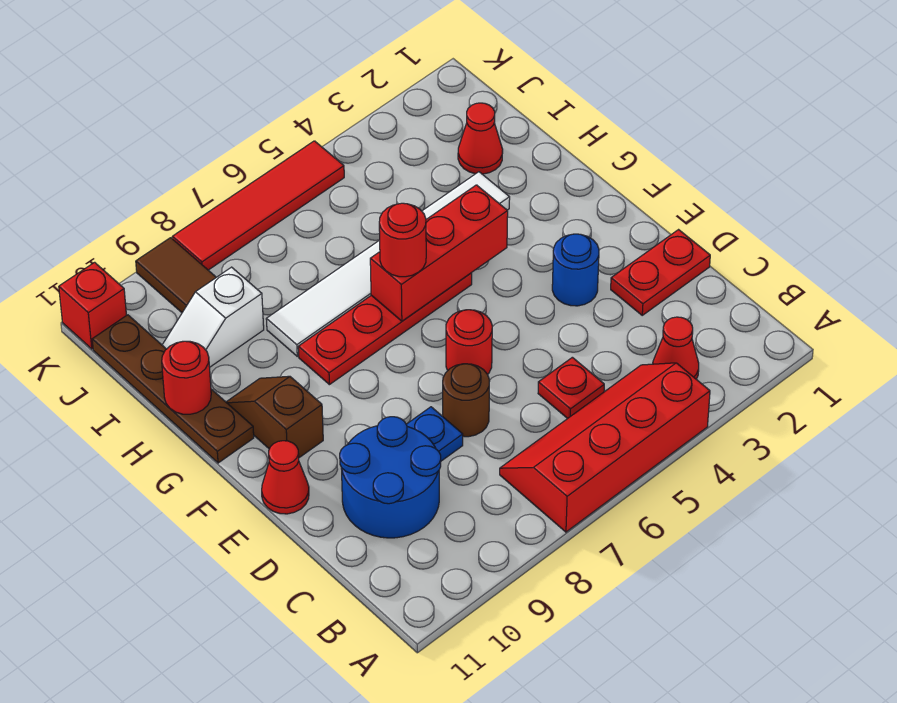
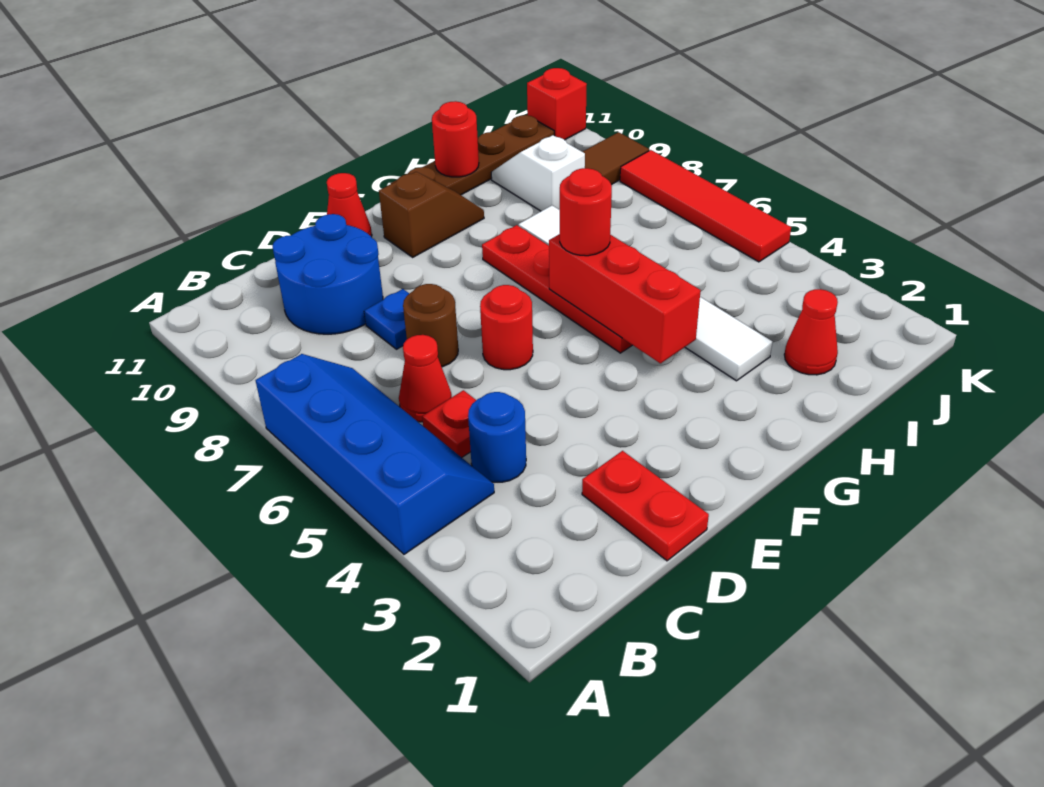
red 2x4 slope [500,363,710,532] -> blue 2x4 slope [256,354,494,554]
red 1x1 cone [653,317,699,379] -> red 1x1 cone moved to [399,335,452,422]
blue 1x1 round brick [552,234,599,306] -> blue 1x1 round brick moved to [468,392,526,482]

